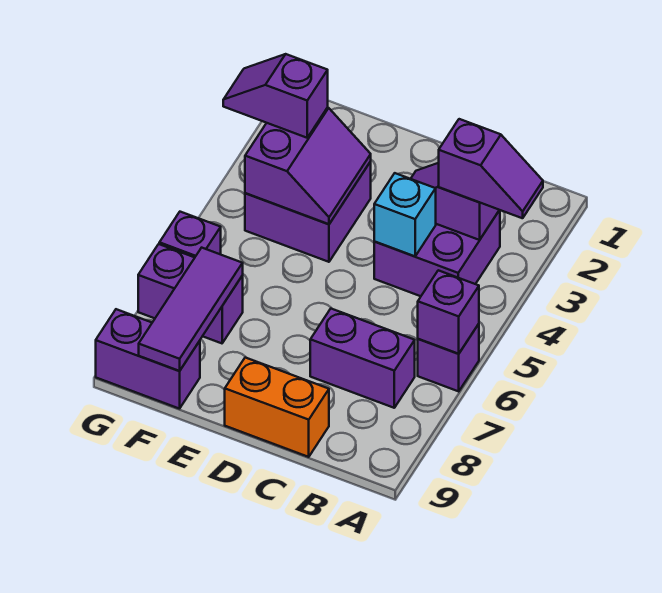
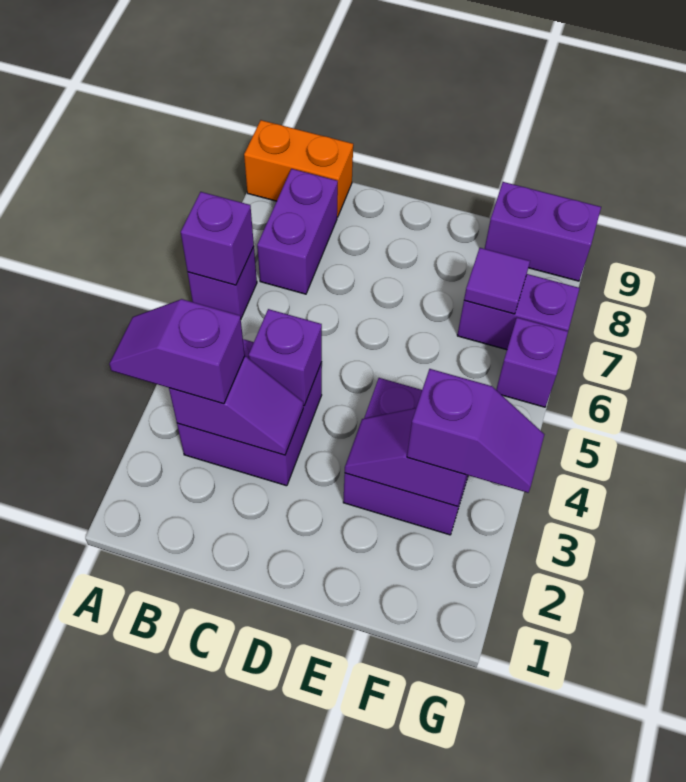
purple 1x2 brick [310,309,415,408] -> purple 1x2 brick turned to [257,169,338,294]
cyan 1x1 brick [374,173,436,256] -> purple 1x1 brick [249,309,322,406]
orange 1x2 brick [225,358,329,457] -> orange 1x2 brick moved to [244,120,353,217]
purple 2x2 slope [245,107,371,224] -> purple 1x2 slope [345,408,467,506]
purple 1x3 tile [139,248,243,371] -> purple 1x1 tile [464,248,530,314]

